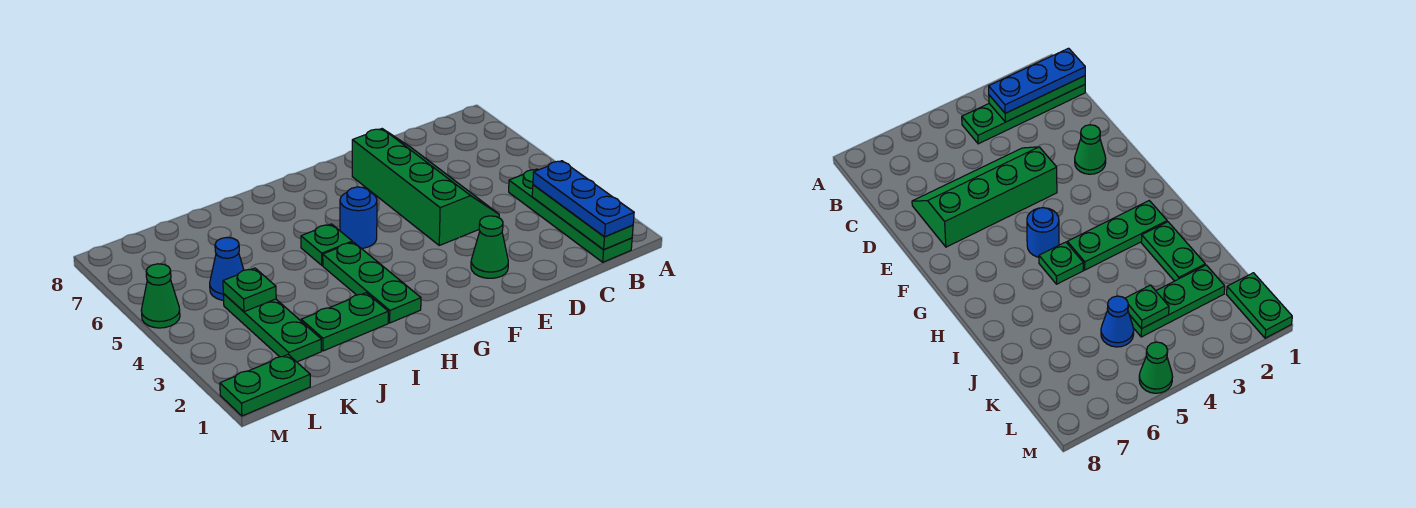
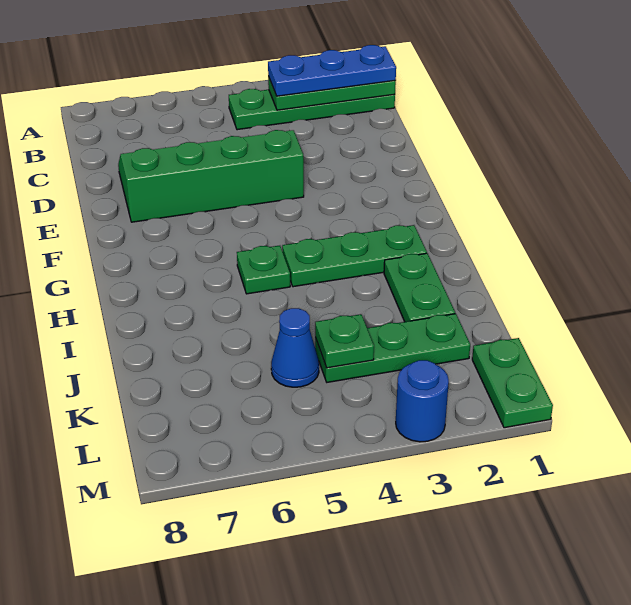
green 1x1 cone [471,216,508,278] -> none
blue 1x1 round brick [340,187,377,248] -> blue 1x1 round brick moved to [396,360,449,442]
green 1x1 cone [141,264,180,328] -> none

